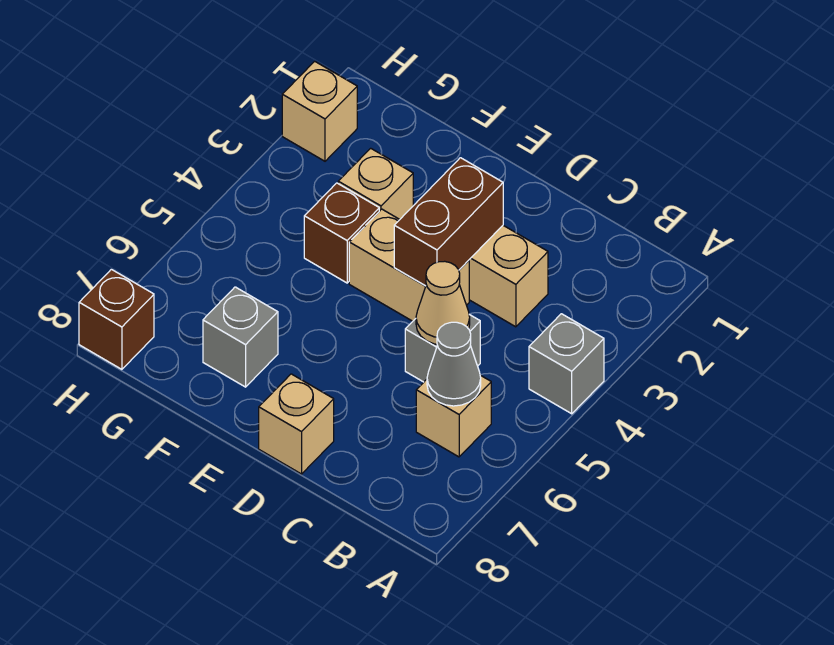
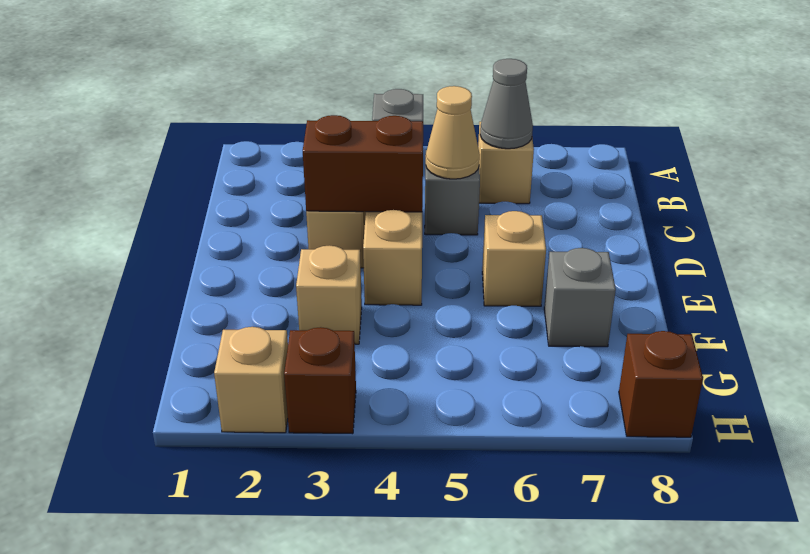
tan 1x1 brick [259,374,334,474] -> tan 1x1 brick moved to [482,211,546,306]
brown 1x1 brick [304,183,379,283] -> brown 1x1 brick moved to [284,327,356,434]

